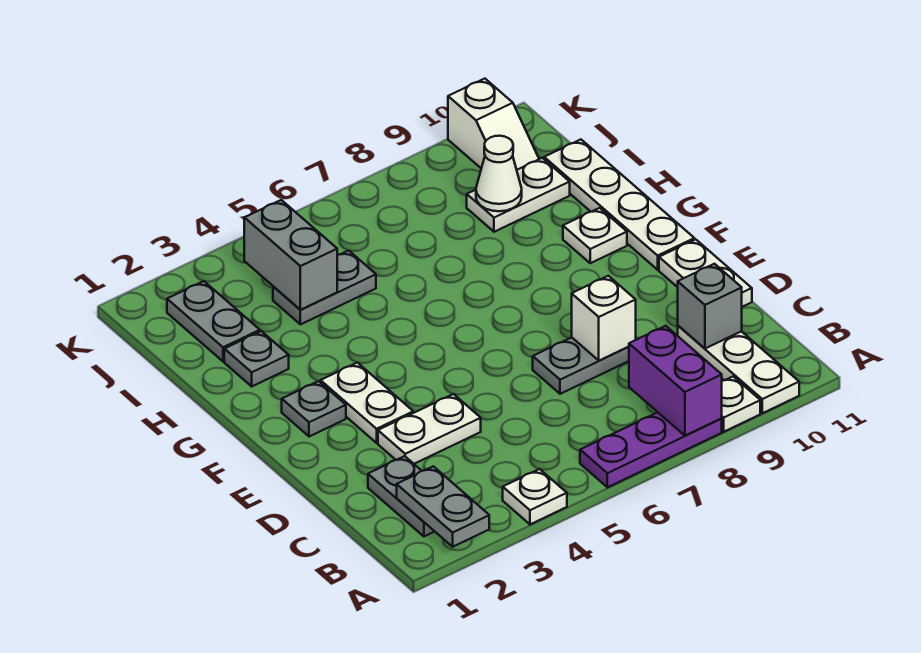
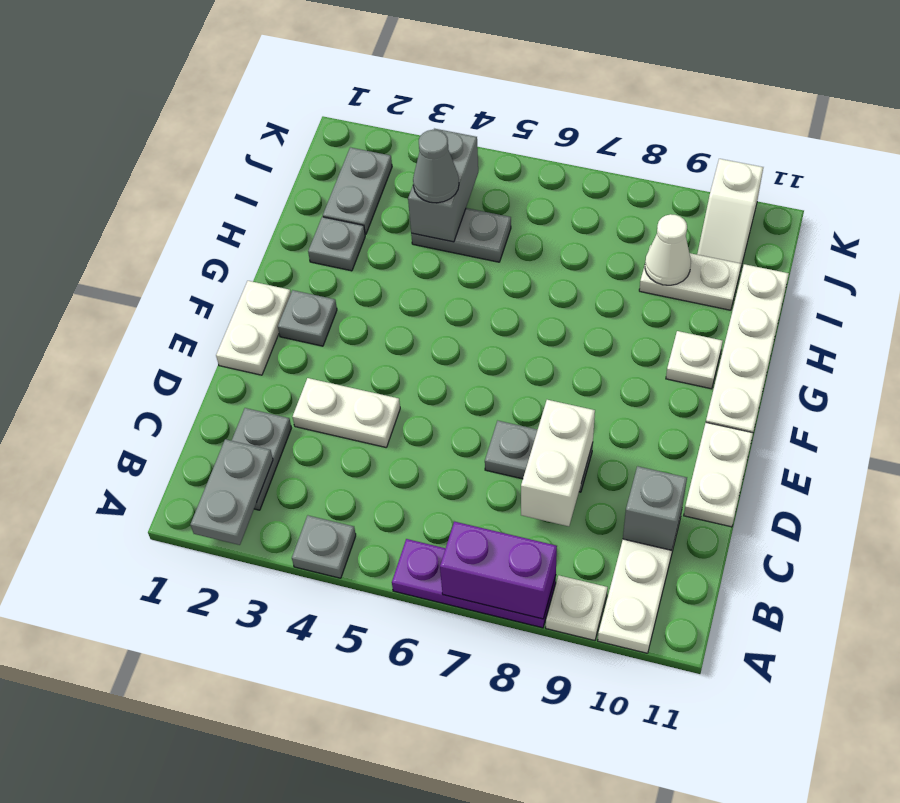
white 1x1 plate [503,469,567,524] -> grey 1x1 plate [292,516,356,578]
purple 1x2 brick [629,326,722,436] -> purple 1x2 brick turned to [440,522,557,619]
white 1x1 brick [572,276,636,361] -> white 1x2 brick [521,400,595,526]
white 1x2 plate [321,363,413,443] -> white 1x2 plate moved to [216,281,291,375]
none -> grey 1x1 cone [413,130,459,203]

